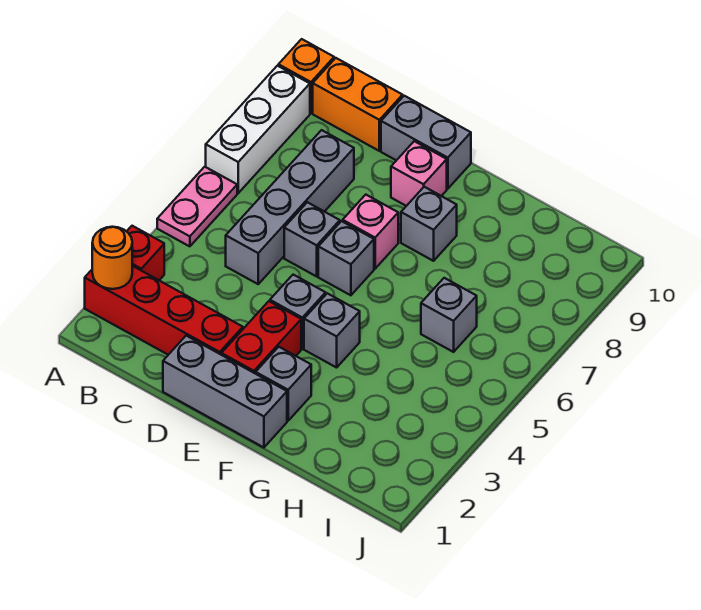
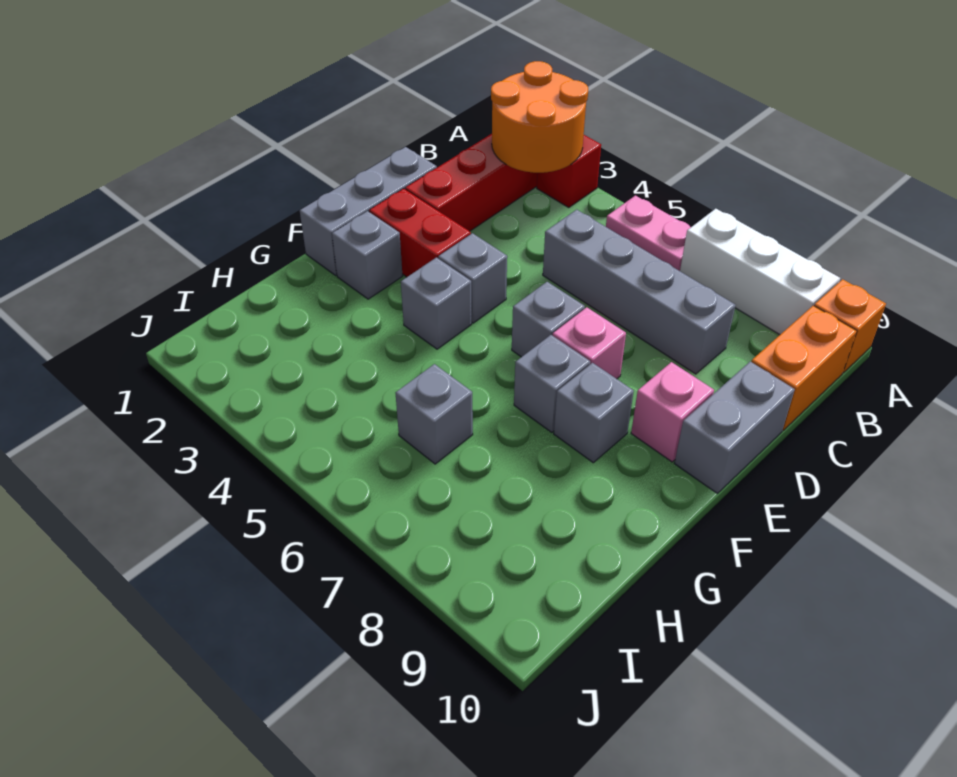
orange 1x1 round brick [92,227,132,289] -> orange 2x2 round brick [491,61,588,173]
grey 1x1 brick [284,202,340,276] -> grey 1x1 brick moved to [514,335,590,433]

